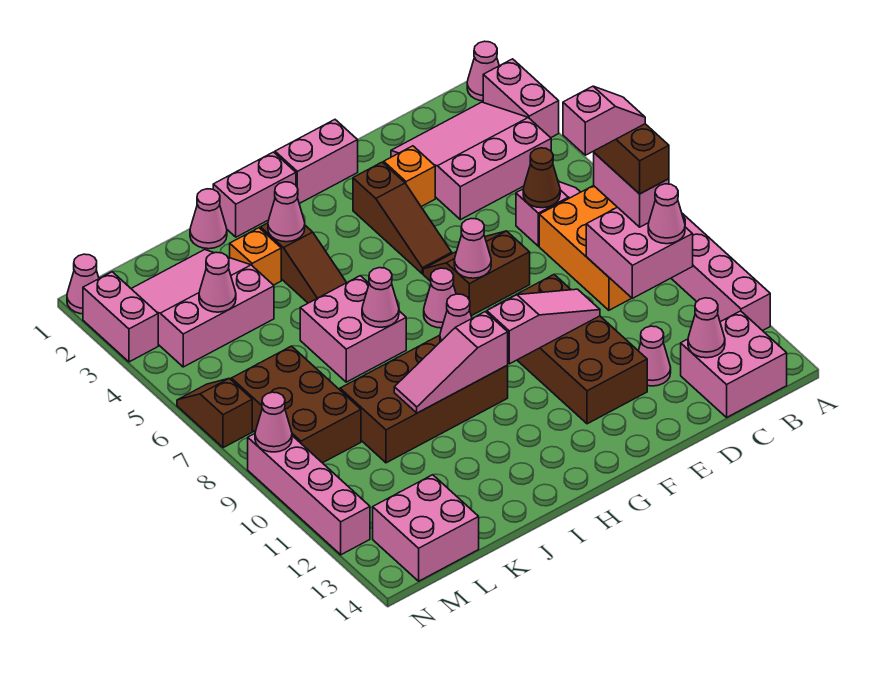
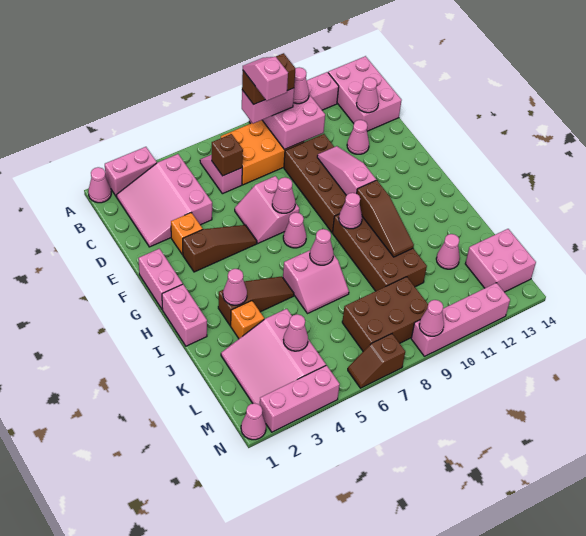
pink 2x2 brick [681,311,787,417] -> pink 2x3 brick [328,56,402,131]
brown 1x1 cone [523,148,560,208] -> brown 1x1 brick [211,134,243,176]
brown 2x2 slope [423,231,530,316] -> pink 2x2 slope [235,176,299,243]
brown 2x4 brick [496,275,647,424] -> brown 2x4 brick turned to [284,134,346,232]
pink 1x3 slope [394,312,508,413] -> brown 1x3 slope [357,180,414,257]
pink 2x2 brick [300,276,406,382] -> pink 2x2 slope [283,250,349,313]
pink 1x1 cone [190,189,227,249] -> pink 1x1 cone moved to [436,234,460,269]
pink 1x2 brick [83,272,158,362] -> pink 1x3 brick [260,365,340,432]

